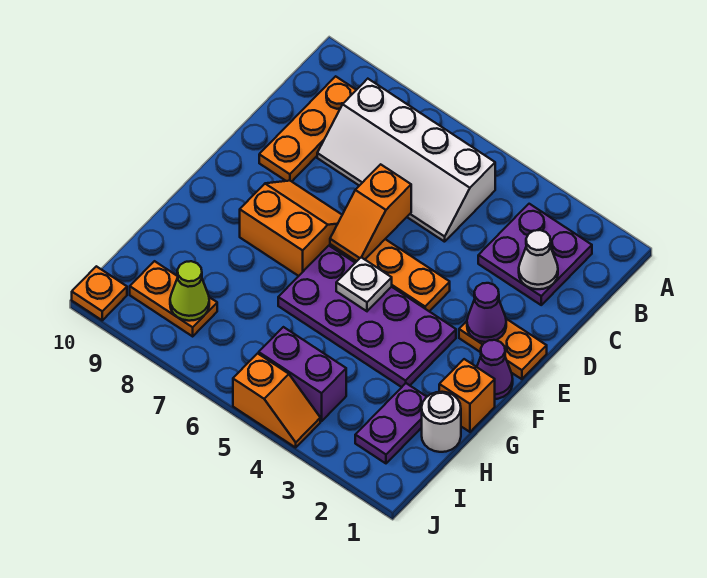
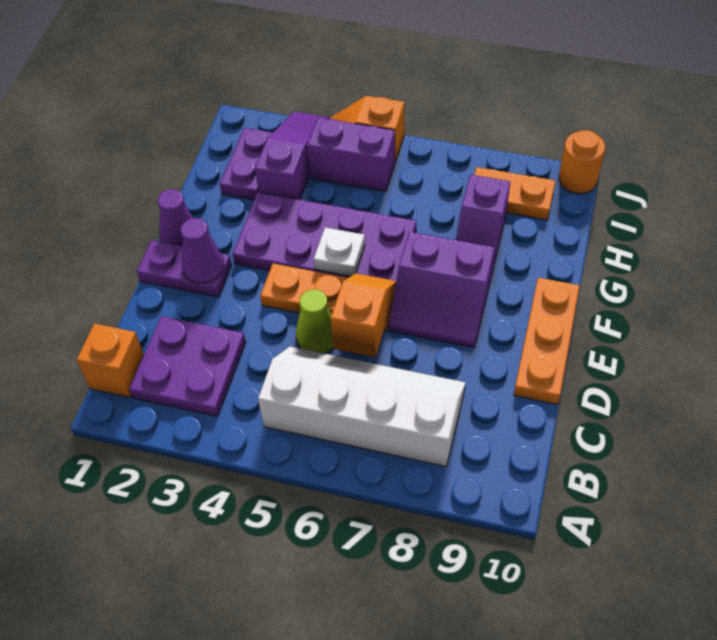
orange 1x3 plate [259,76,356,181] -> orange 1x3 plate moved to [514,278,580,405]
white 1x1 cone [519,230,558,289] -> none
orange 1x2 plate [459,319,547,379] -> purple 1x2 plate [137,240,232,297]
orange 2x2 slope [240,181,342,276] -> purple 2x2 slope [389,232,495,348]
orange 1x1 brick [439,359,495,432] -> orange 1x1 brick moved to [77,323,144,397]
none -> purple 1x2 slope [456,175,510,275]
white 1x1 round brick [422,392,461,452] -> none
none -> purple 1x3 slope [255,111,329,200]
lime 1x1 cone [170,261,209,321] -> lime 1x1 cone moved to [296,289,333,353]
orange 1x1 plate [72,266,127,320] -> orange 1x1 round brick [559,130,605,194]

